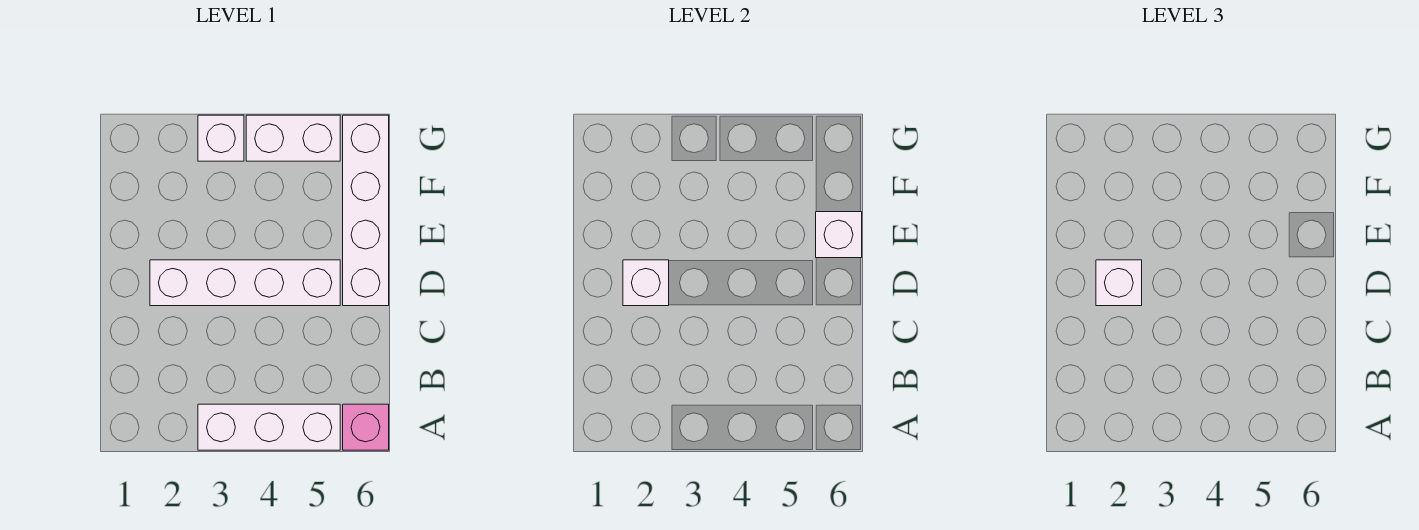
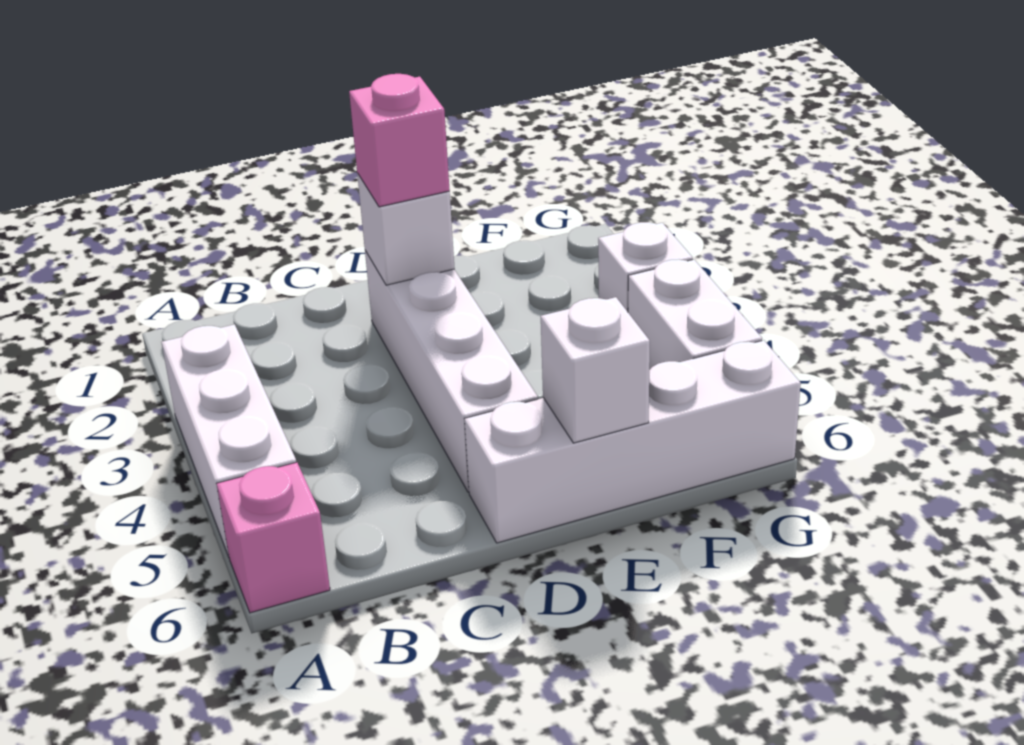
white 1x1 brick [1096,260,1142,306] -> pink 1x1 brick [349,74,450,207]

